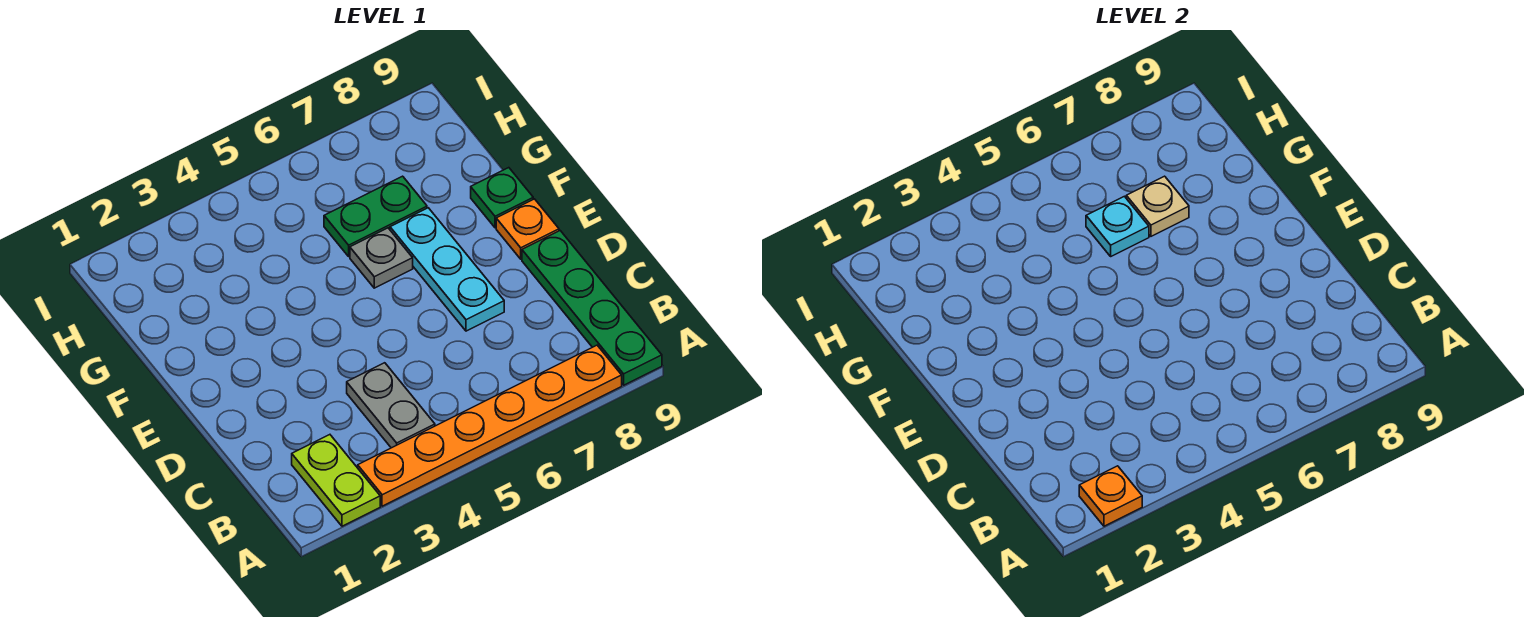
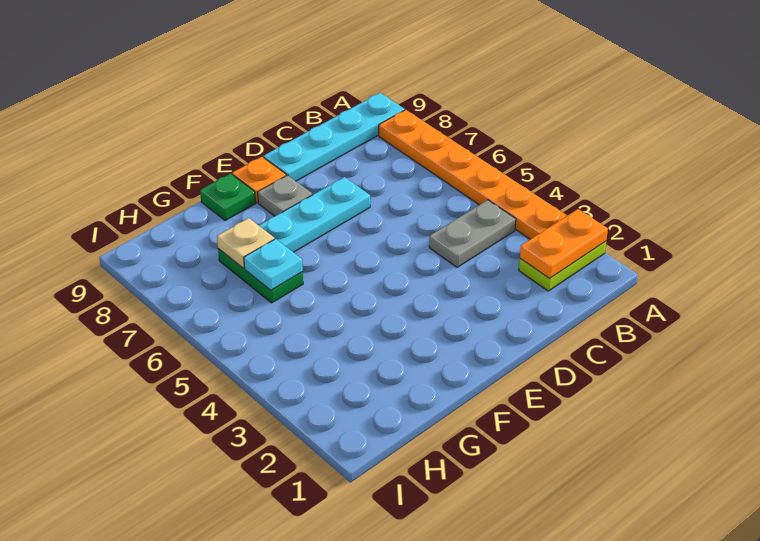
orange 1x1 plate [1079,466,1142,526] -> orange 1x2 plate [520,209,608,279]
green 1x4 plate [522,231,662,385] -> cyan 1x4 plate [263,93,405,181]
grey 1x1 plate [350,228,413,288] -> grey 1x1 plate moved to [258,175,313,216]

